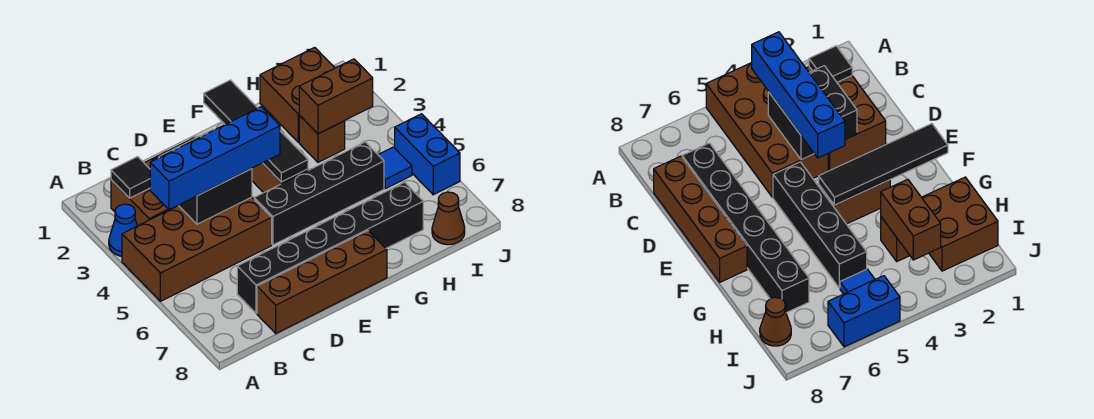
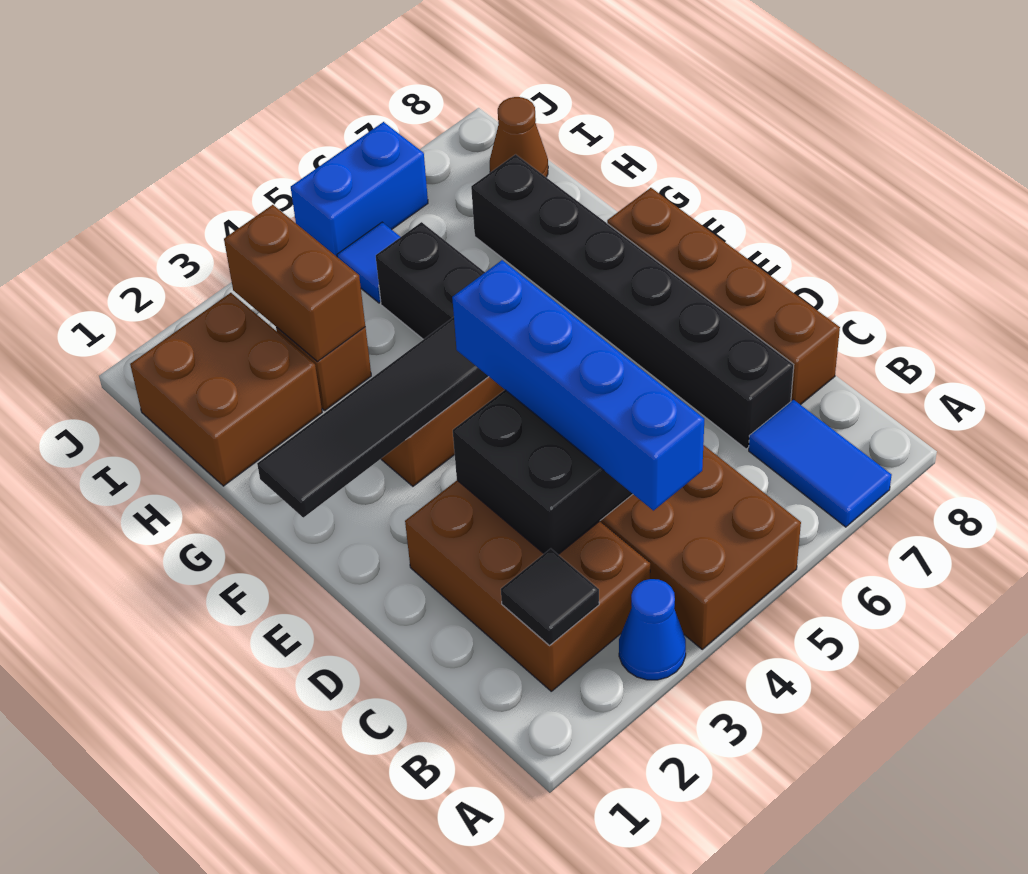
none -> blue 1x2 tile [749,400,892,527]

